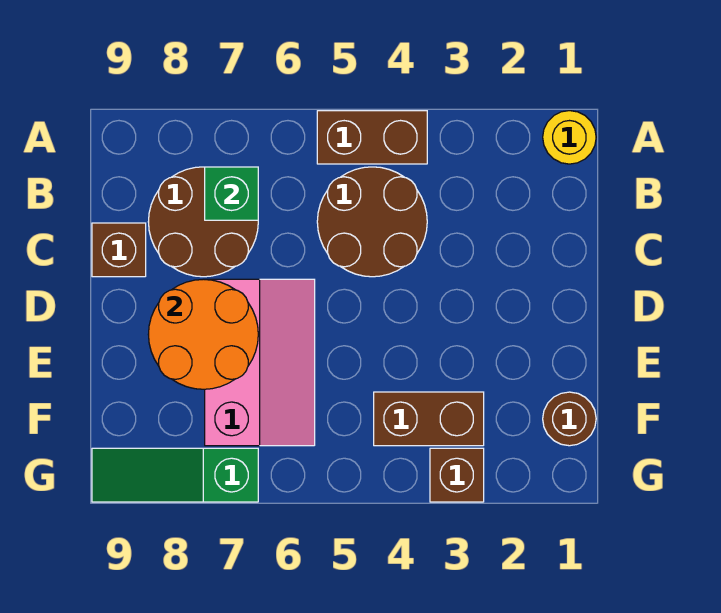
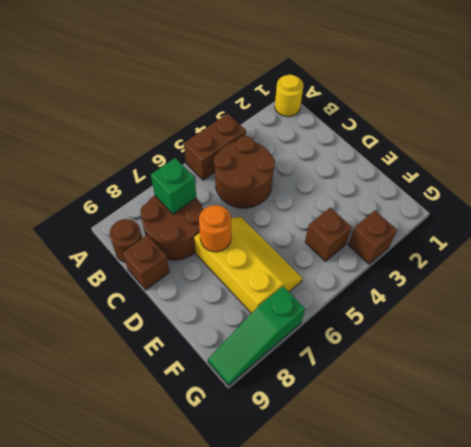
pink 2x3 slope [205,279,315,446] -> yellow 2x3 slope [194,217,303,313]
orange 2x2 round brick [148,279,258,389] -> orange 1x1 round brick [199,205,231,252]
brown 1x1 round brick [543,392,596,446] -> brown 1x1 round brick moved to [110,219,142,263]
brown 1x2 brick [374,392,484,446] -> brown 1x1 brick [305,208,352,261]

